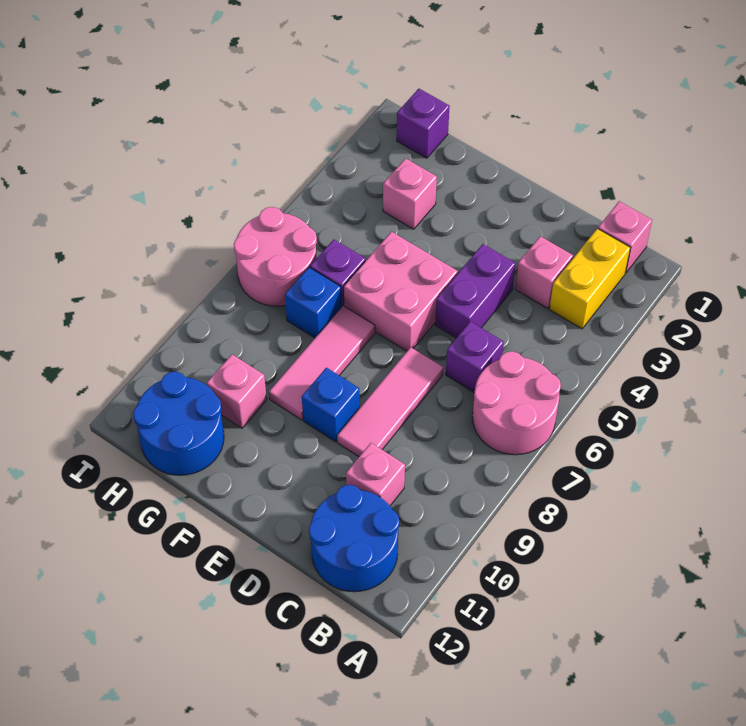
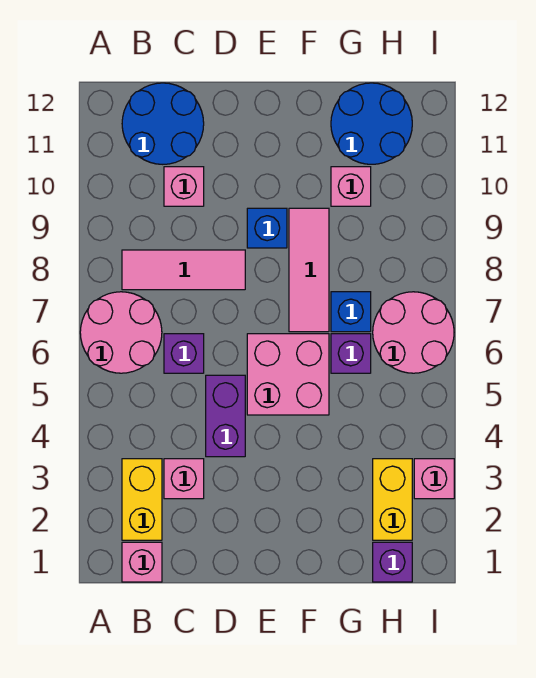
pink 1x3 tile [337,347,443,457] -> pink 1x3 tile turned to [122,250,245,290]
pink 1x1 brick [383,158,437,229] -> pink 1x1 brick moved to [414,459,454,499]
none -> yellow 1x2 brick [373,459,412,540]

